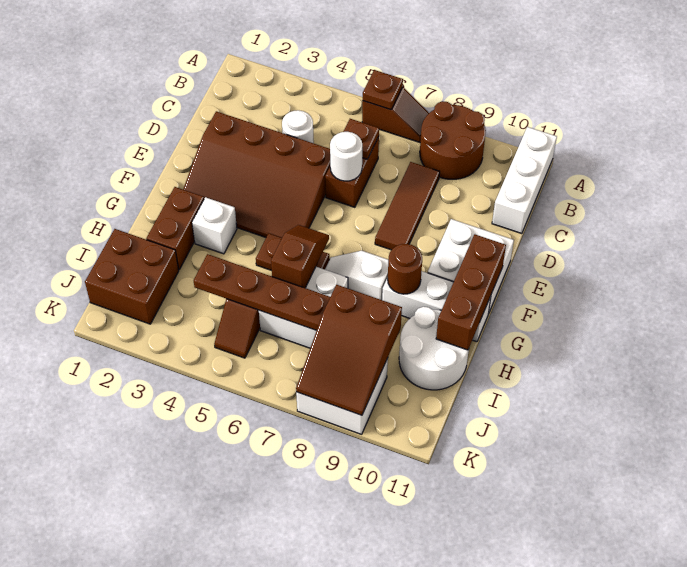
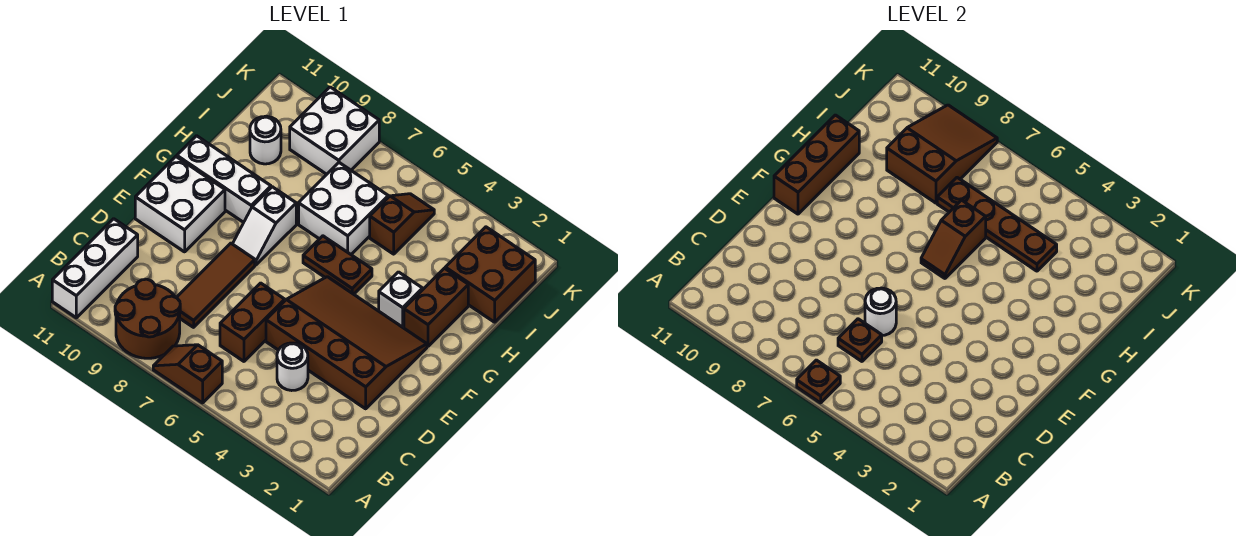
white 1x2 slope [325,251,388,300] -> white 1x2 slope turned to [233,187,296,265]
brown 1x1 round brick [388,244,422,294] -> none
white 2x2 round brick [399,307,469,390] -> white 1x1 round brick [250,116,281,164]

